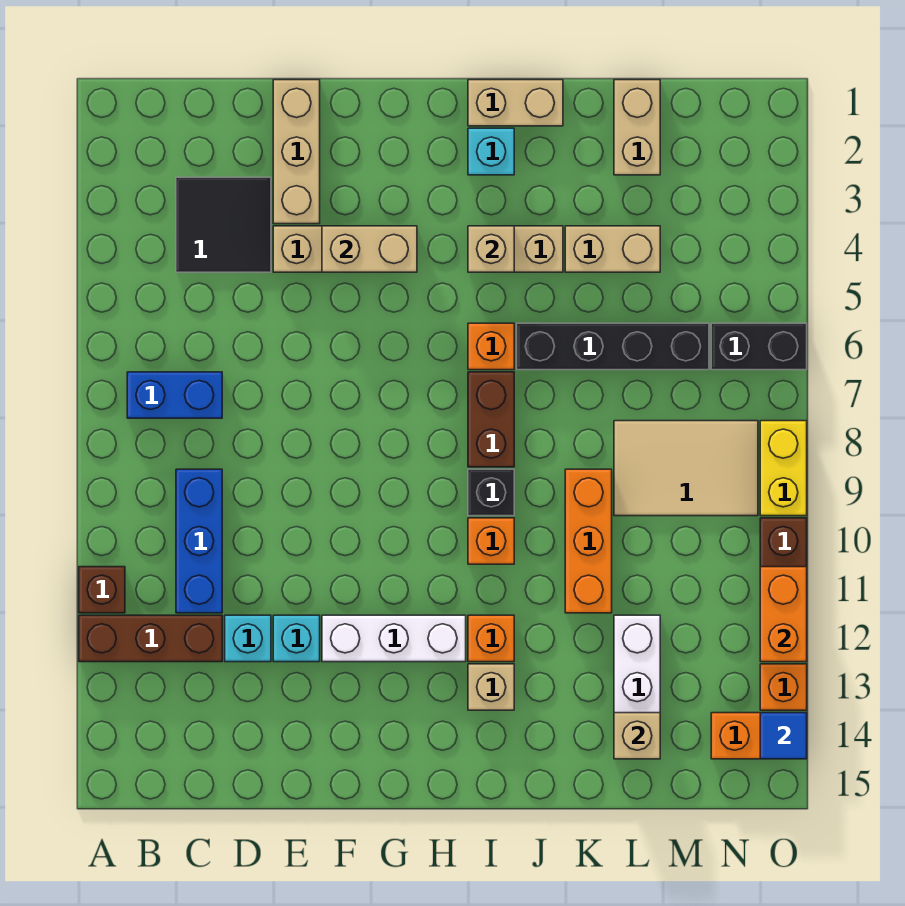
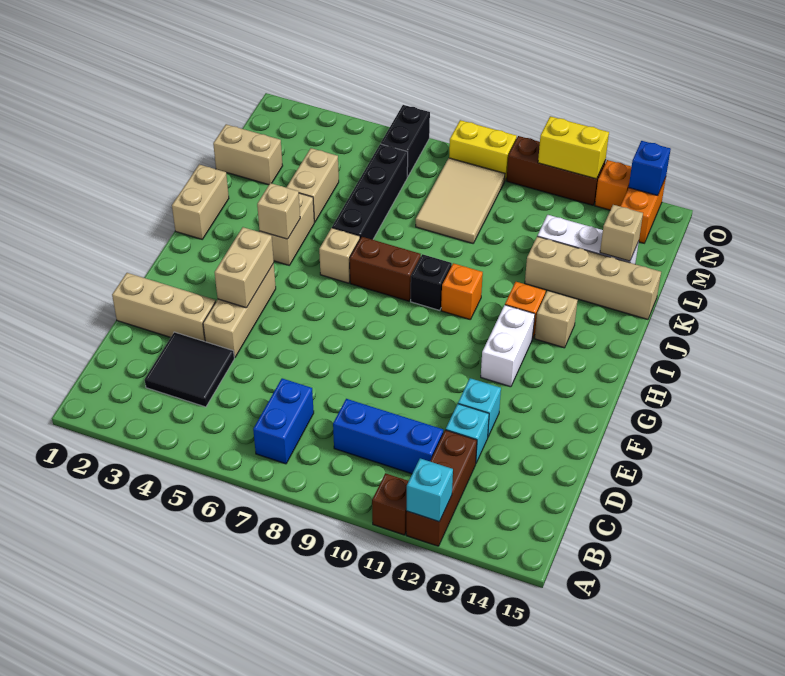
white 1x3 brick [322,615,466,662] -> white 1x2 brick [481,305,535,387]
cyan 1x1 brick [468,128,514,175] -> cyan 1x1 brick moved to [407,458,453,522]
orange 1x1 brick [468,323,514,370] -> tan 1x1 brick [319,228,360,283]
orange 1x3 brick [565,469,612,613] -> none
none -> tan 1x4 brick [525,236,661,319]
orange 1x2 brick [760,567,807,662] -> yellow 1x2 brick [538,116,609,179]
blue 1x1 tile [760,713,807,759] -> blue 1x1 brick [629,141,671,196]

